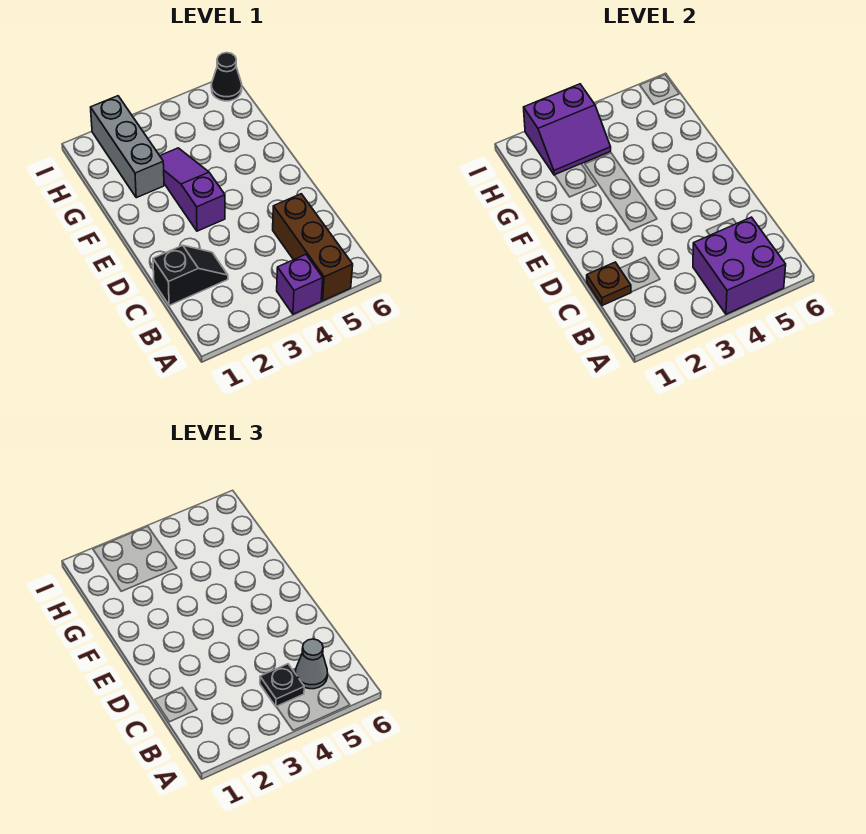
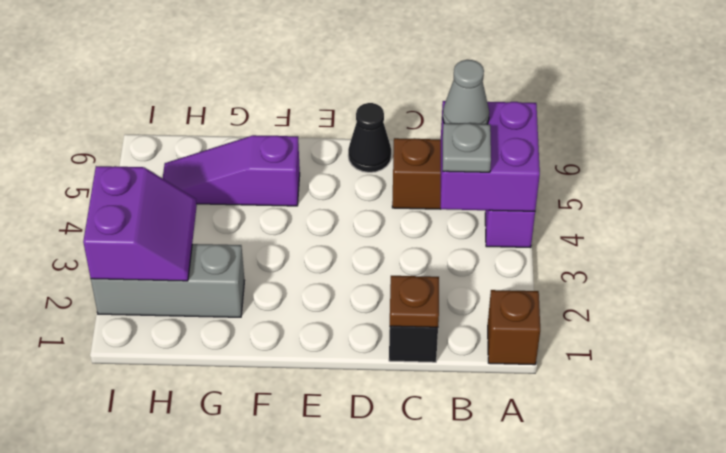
none -> brown 1x1 brick [488,290,540,365]
black 1x1 plate [260,664,304,707] -> grey 1x1 plate [443,123,491,172]
purple 1x3 slope [160,148,225,231] -> purple 1x3 slope moved to [163,135,300,206]
black 1x1 cone [211,53,242,101] -> black 1x1 cone moved to [348,103,391,172]

